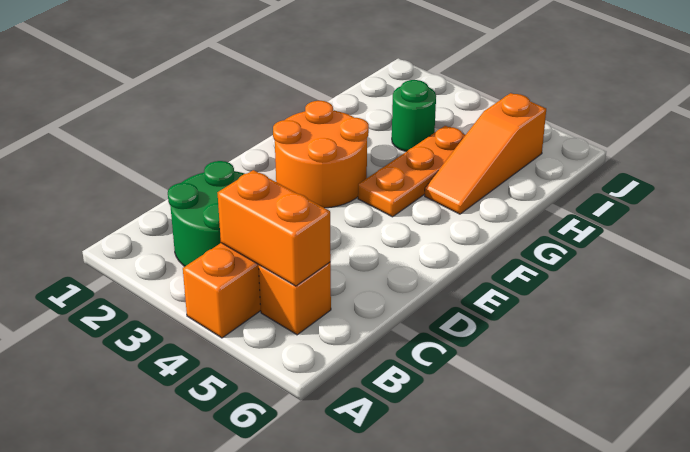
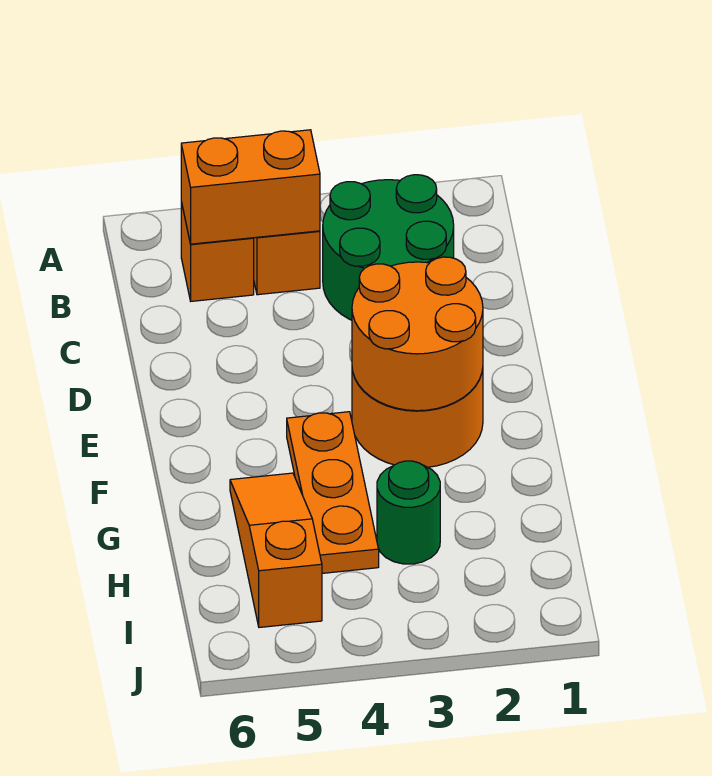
none -> orange 2x2 round brick [352,257,483,411]

